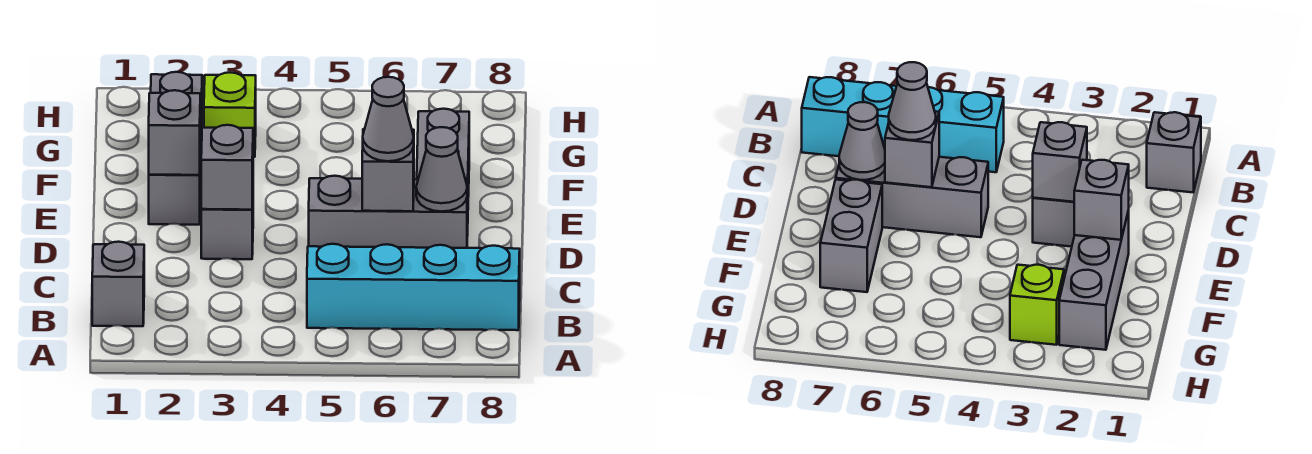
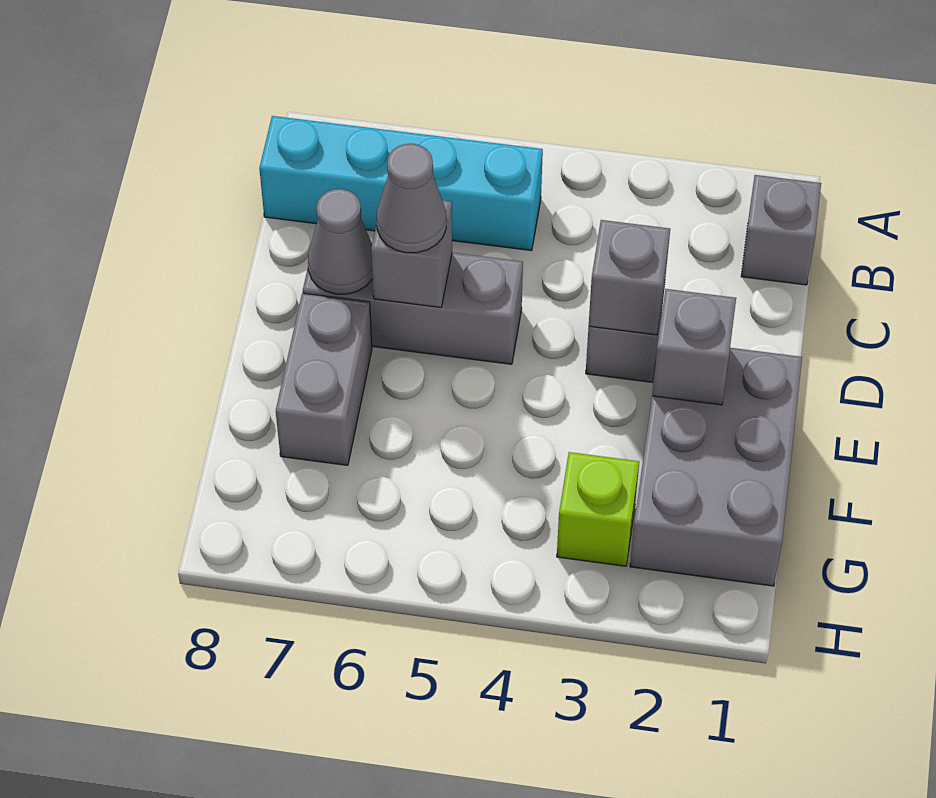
grey 1x3 brick [149,72,202,225] -> grey 2x3 brick [630,348,802,586]

